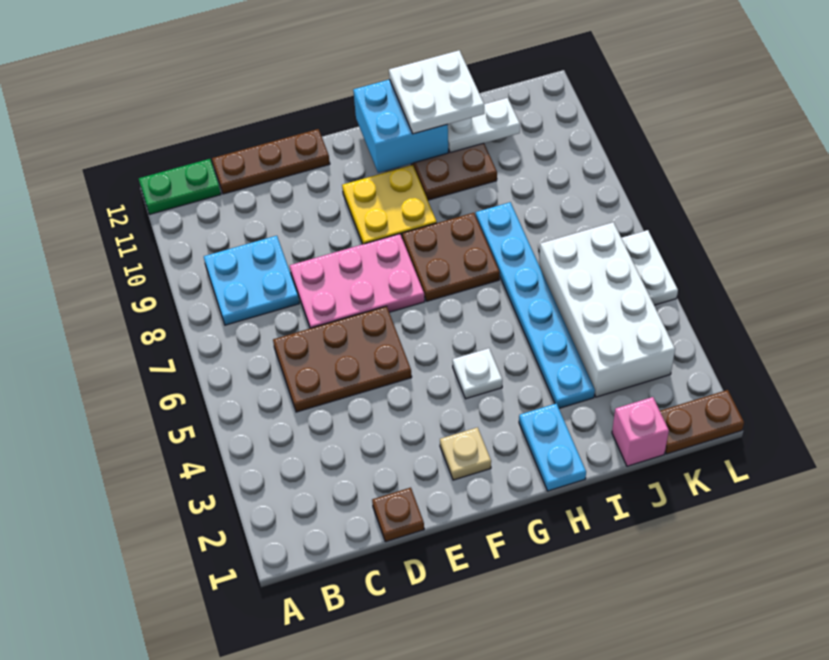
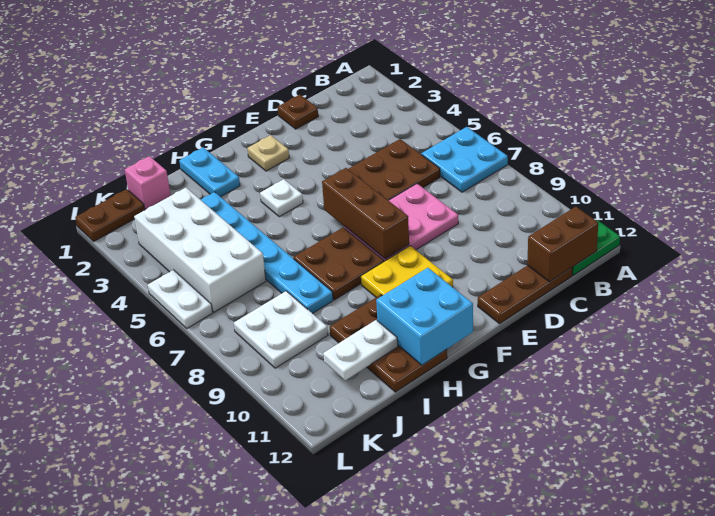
cyan 2x2 plate [204,236,299,325] -> cyan 2x2 plate moved to [421,127,508,192]
none -> brown 1x2 brick [527,207,598,282]
none -> brown 1x3 brick [322,168,409,259]
white 2x2 plate [389,50,484,134] -> white 2x2 plate moved to [234,291,328,368]

